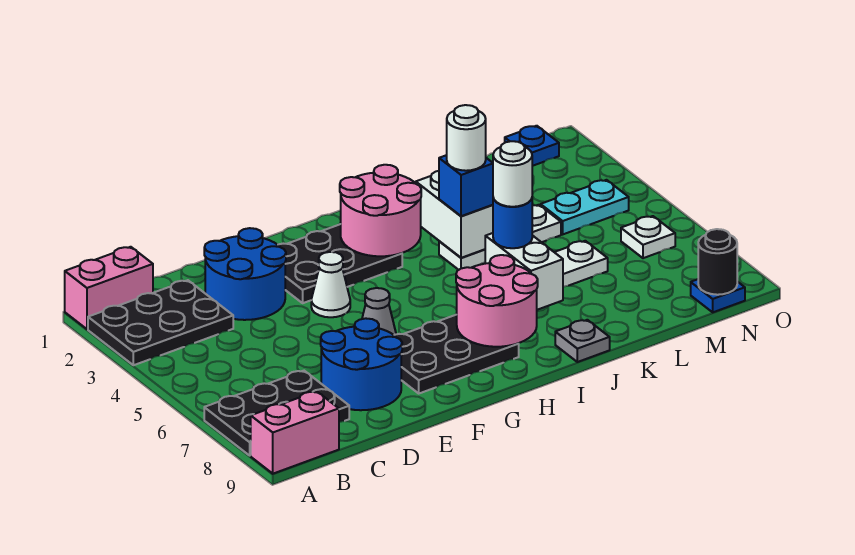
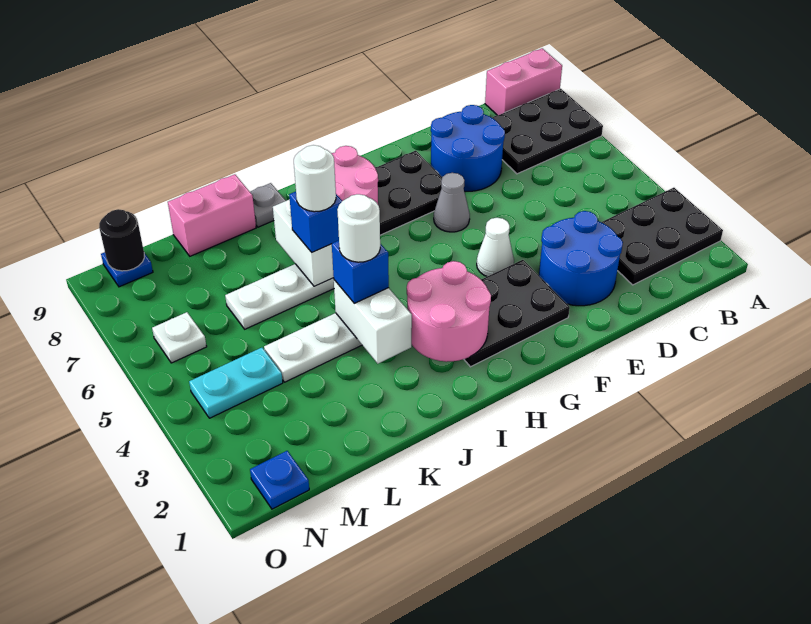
pink 1x2 brick [65,247,153,329] -> pink 1x2 brick moved to [168,174,256,256]
blue 1x1 round brick [493,198,532,248] -> blue 1x1 brick [289,192,342,252]

